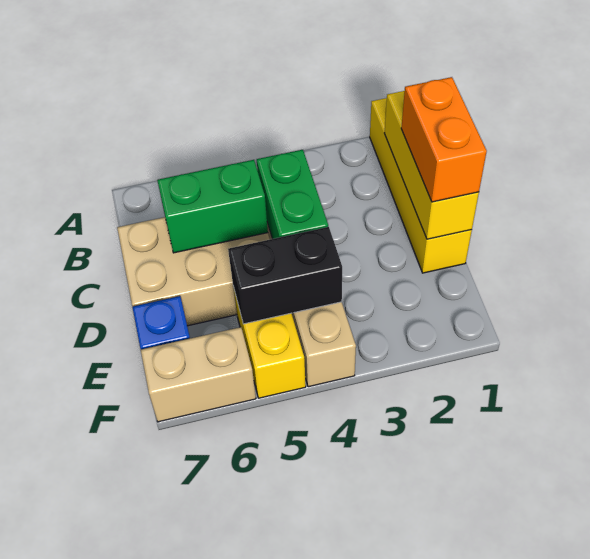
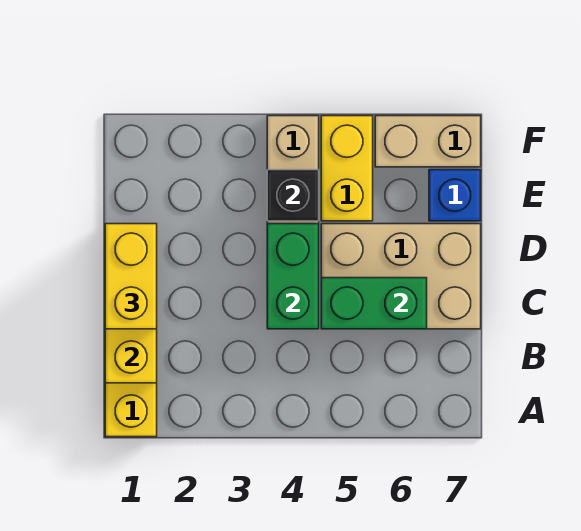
orange 1x2 brick [401,77,487,202] -> yellow 1x2 brick [105,224,157,329]
black 1x2 brick [228,227,342,324] -> black 1x1 brick [267,170,319,221]

